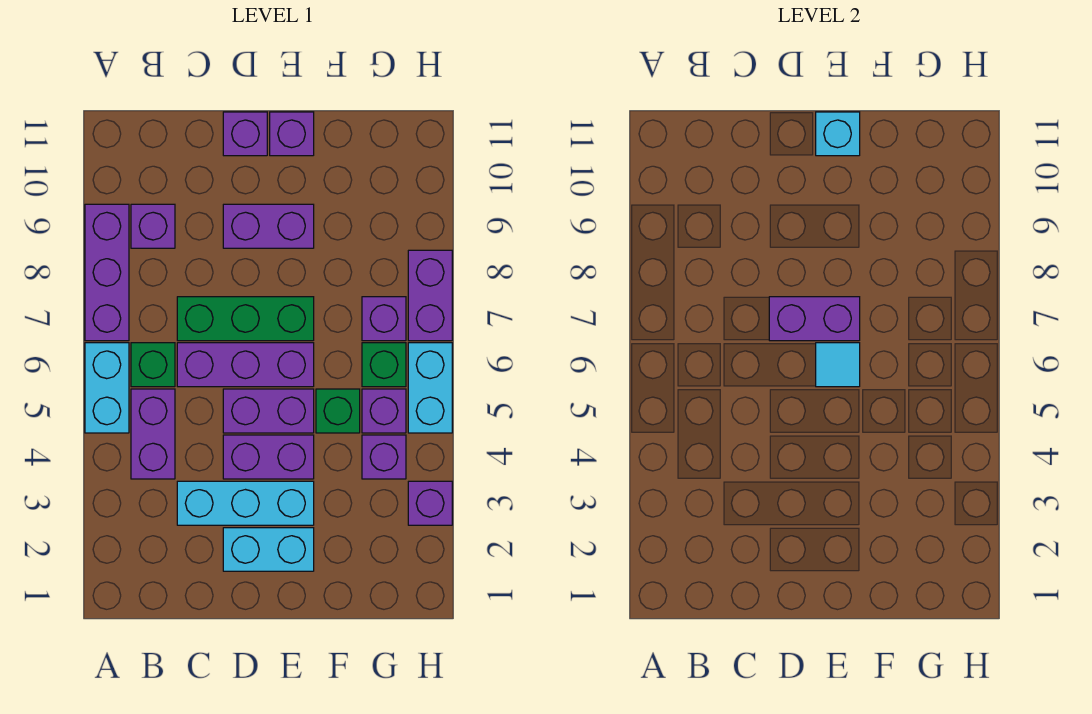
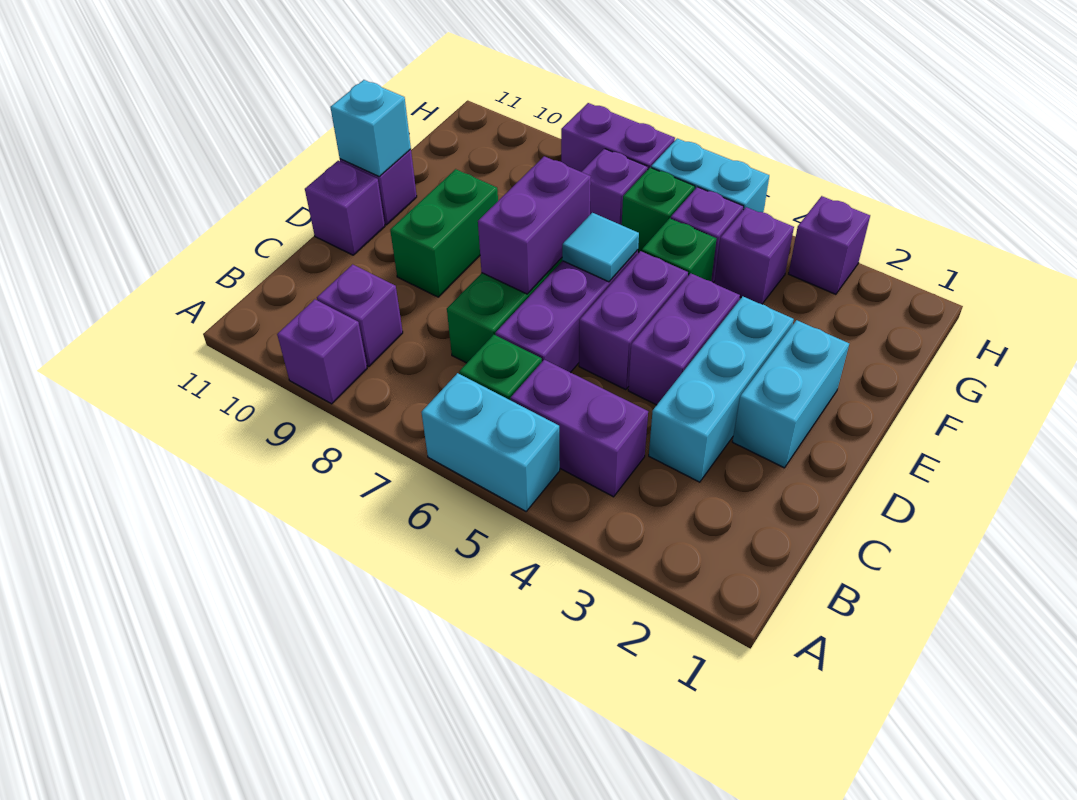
purple 1x3 brick [85,204,129,341] -> purple 1x1 brick [277,299,367,404]
purple 1x2 brick [223,204,314,248] -> green 1x2 brick [390,169,498,297]

